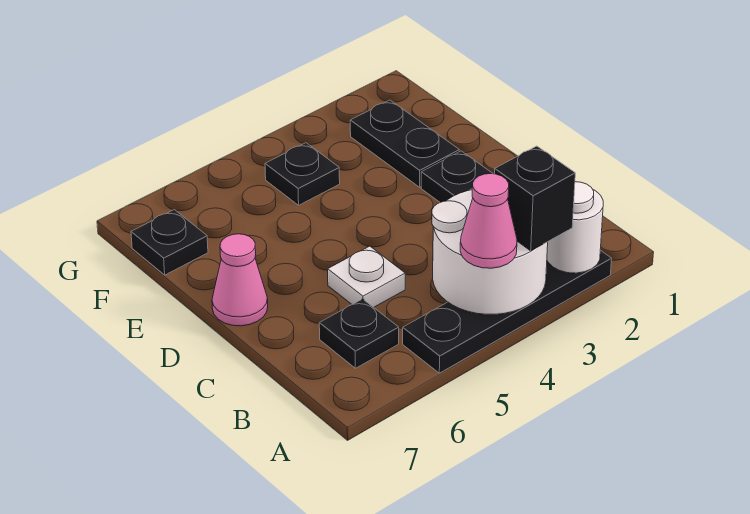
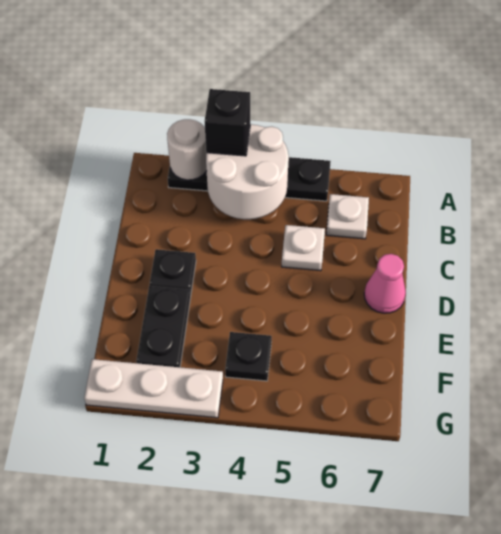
pink 1x1 cone [460,174,517,268] -> none
black 1x1 plate [319,299,399,368] -> white 1x1 plate [326,194,369,239]
black 1x1 plate [131,210,208,275] -> none
none -> white 1x3 plate [84,359,223,418]

